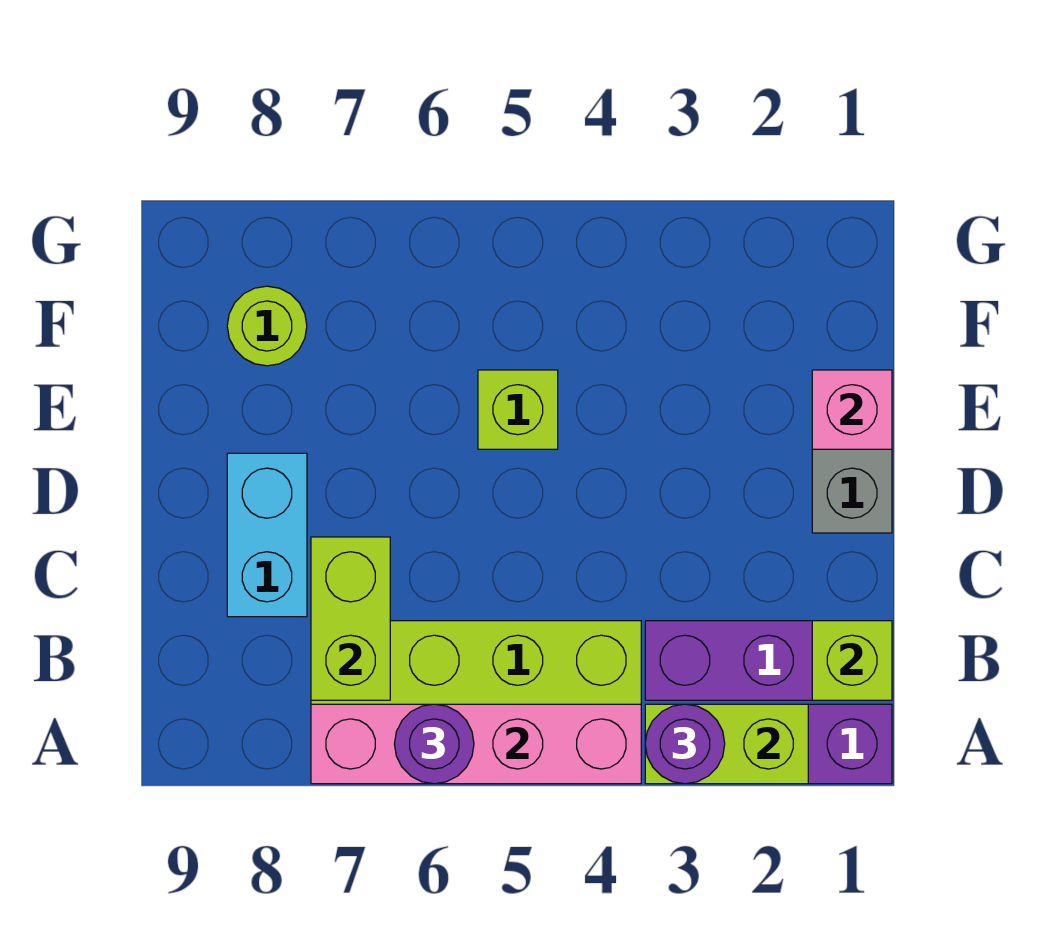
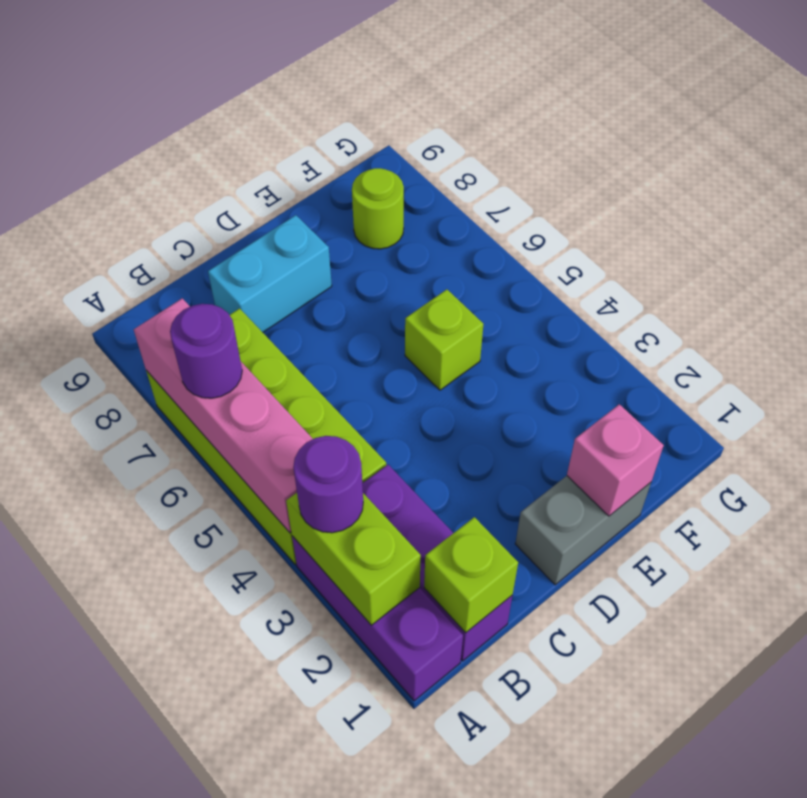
lime 1x2 brick [311,537,390,700] -> none

